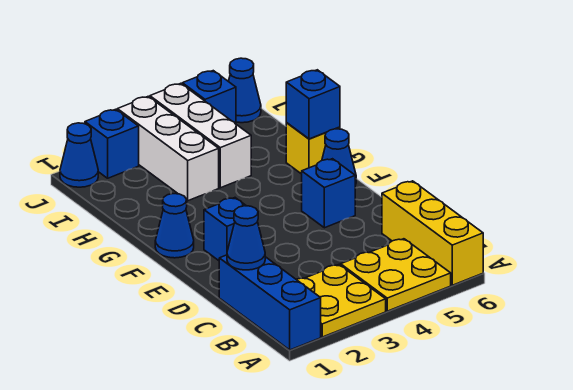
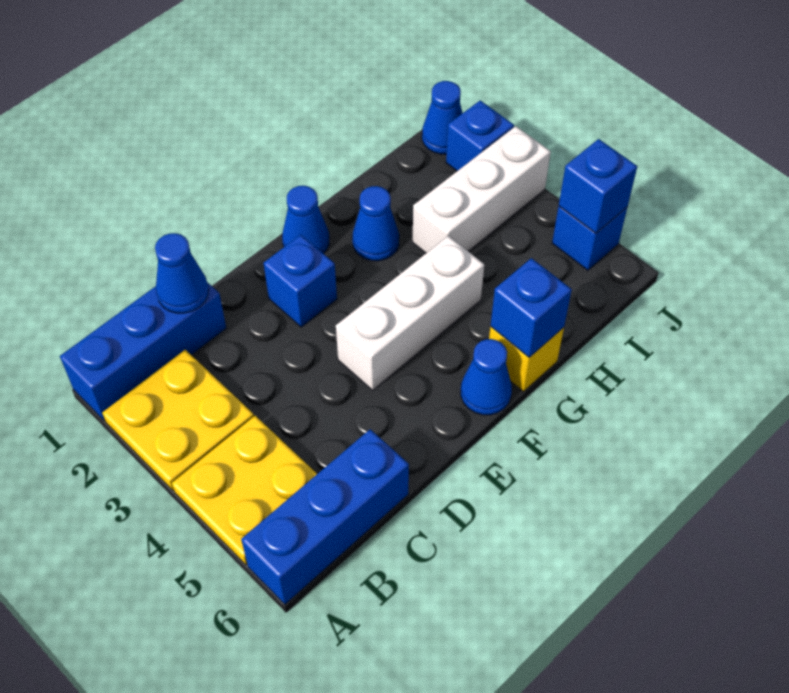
yellow 1x3 brick [382,181,483,285] -> blue 1x3 brick [241,429,409,604]
blue 1x1 brick [302,159,355,228] -> blue 1x1 brick moved to [559,139,637,233]
white 1x3 brick [150,83,251,188] -> white 1x3 brick moved to [336,236,484,390]
blue 1x1 cone [228,58,261,123] -> blue 1x1 cone moved to [352,186,399,261]

